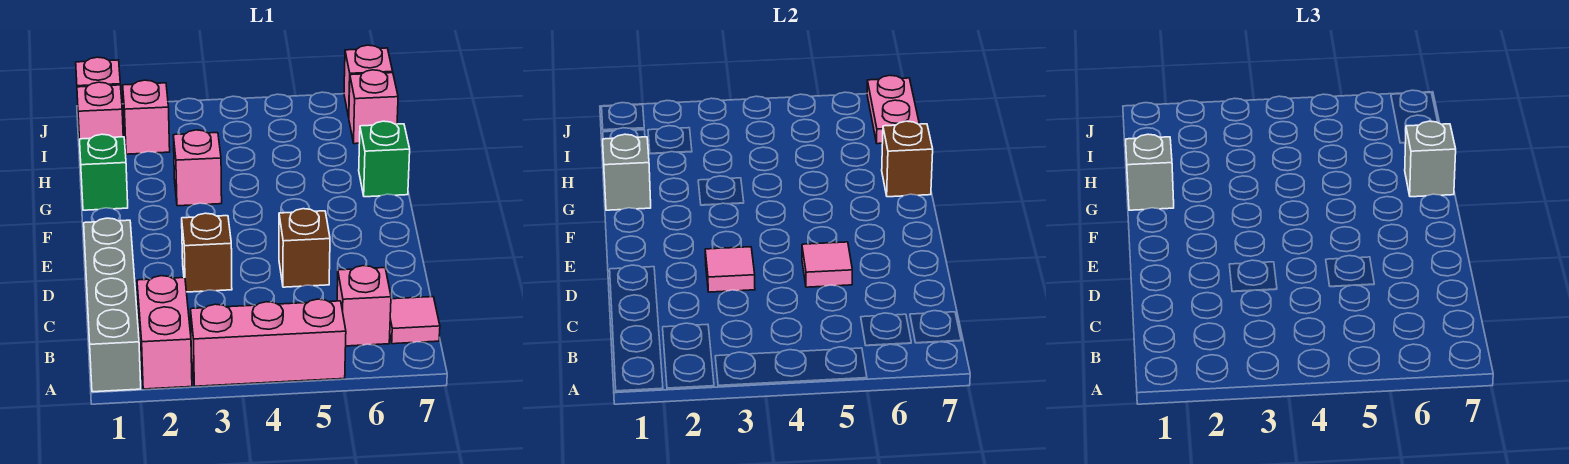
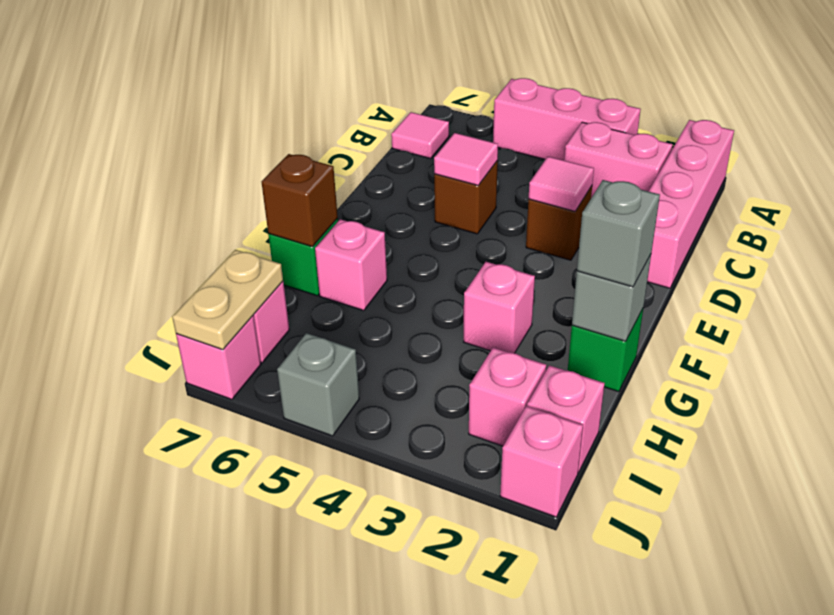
grey 1x4 brick [84,218,141,392] -> pink 1x4 brick [647,120,734,288]
pink 1x2 brick [137,276,192,389] -> pink 1x2 brick turned to [564,122,673,198]
pink 1x1 brick [337,266,391,346] -> pink 1x1 brick moved to [315,219,387,310]
grey 1x1 brick [1405,121,1456,197] -> grey 1x1 brick moved to [277,333,359,436]
pink 1x2 plate [867,75,919,144] -> tan 1x2 plate [172,250,283,350]

